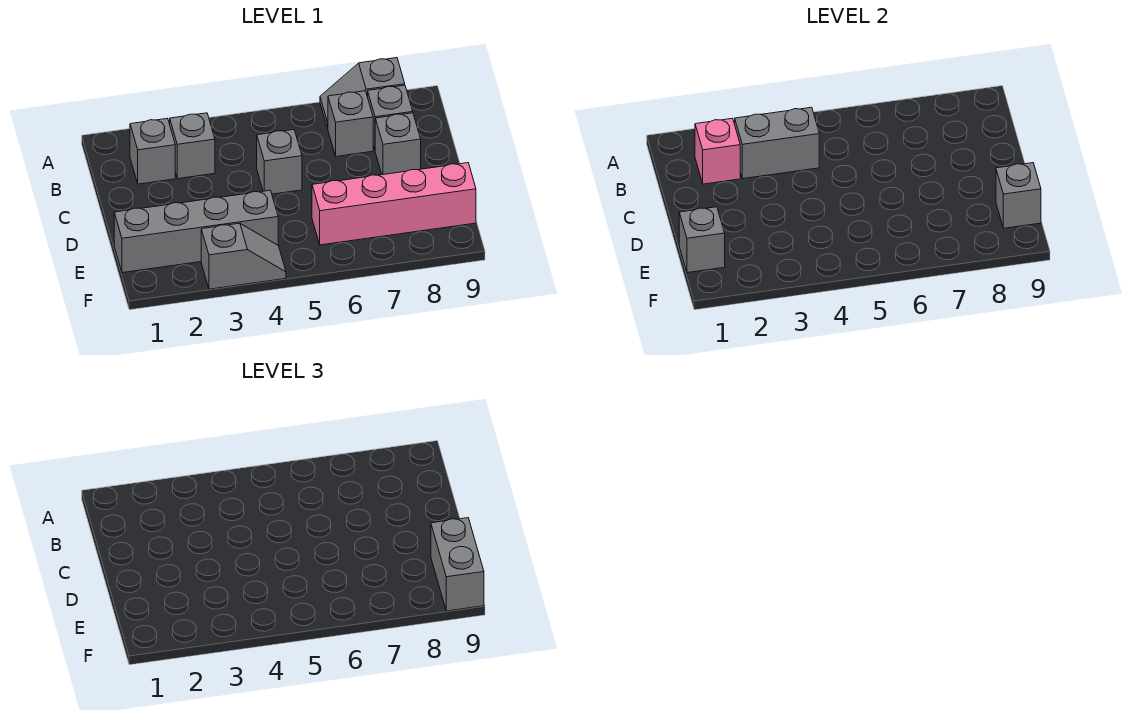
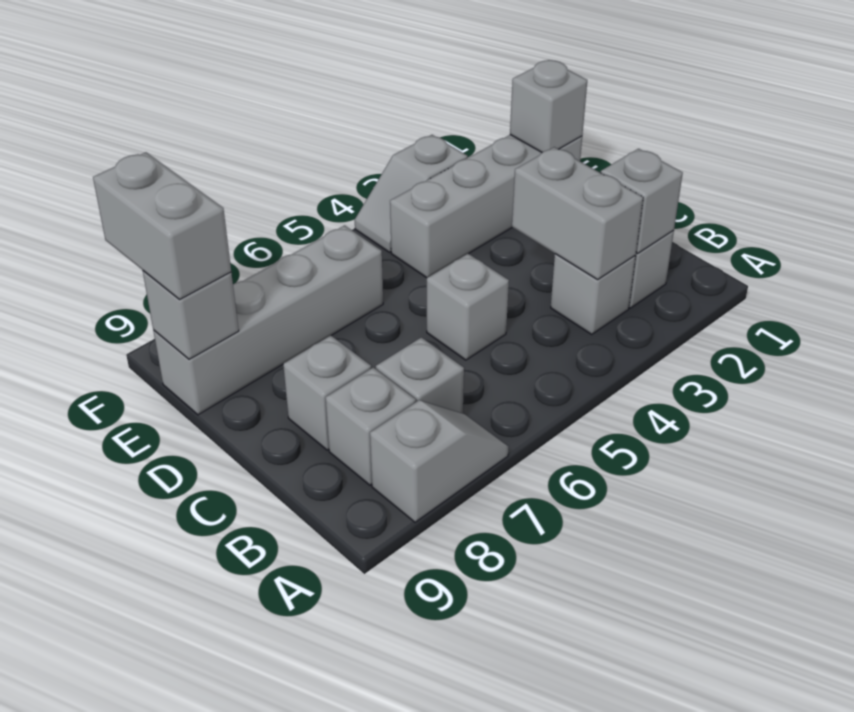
pink 1x1 brick [695,118,740,184] -> grey 1x1 brick [601,149,683,254]
grey 1x2 brick [735,107,819,179] -> grey 1x2 brick turned to [512,147,643,280]
pink 1x4 brick [312,163,476,245] -> grey 1x4 brick [153,225,383,415]

